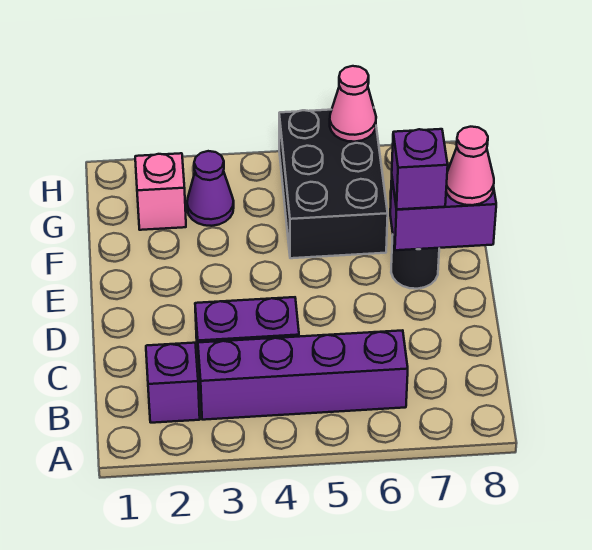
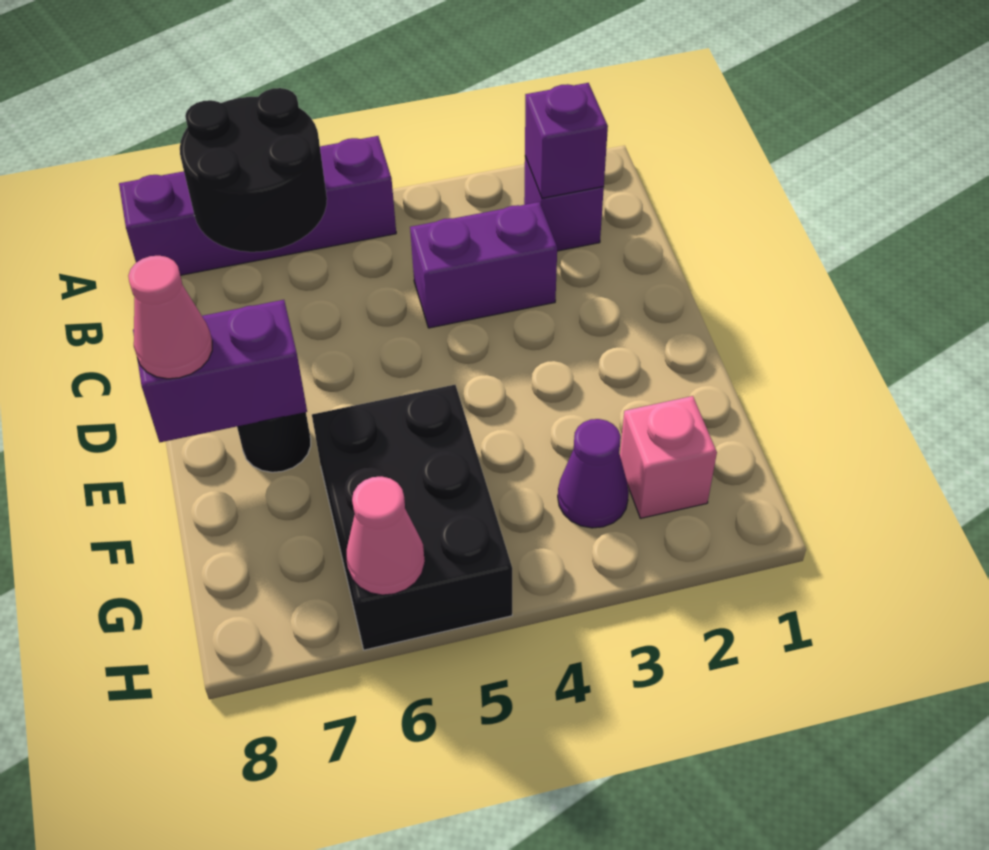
none -> black 2x2 round brick [180,88,327,252]
purple 1x4 brick [198,330,408,420] -> purple 1x4 brick moved to [119,136,396,275]
purple 1x1 brick [392,129,448,209] -> purple 1x1 brick moved to [525,83,608,198]

